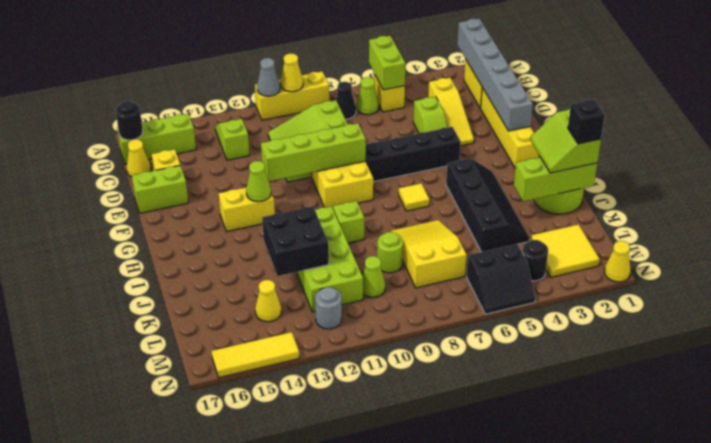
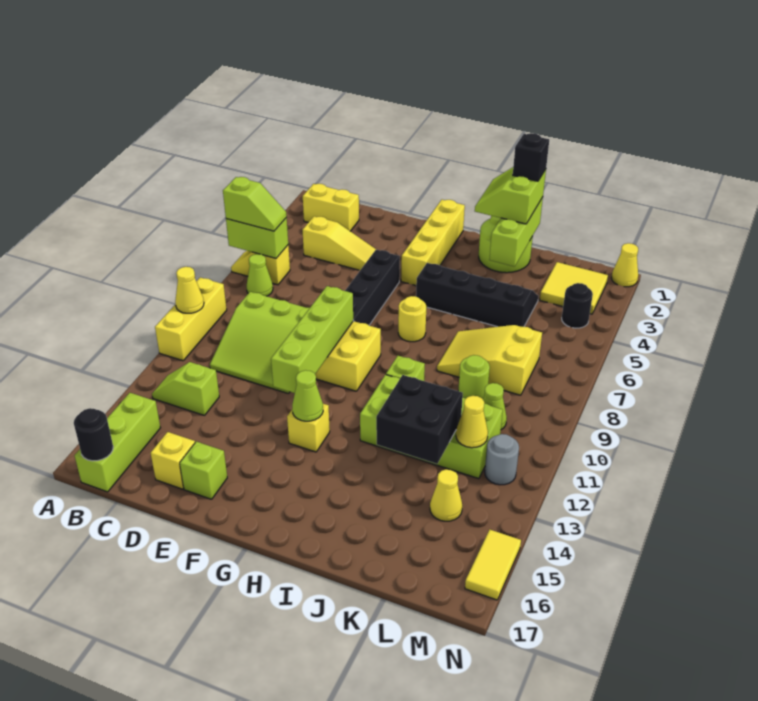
grey 1x6 brick [457,19,533,131] -> none
grey 1x1 cone [257,58,280,96] -> none
black 1x1 cone [336,82,356,119] -> none
yellow 1x1 cone [127,139,151,177] -> yellow 1x1 cone moved to [456,396,488,448]
yellow 1x4 brick [481,88,539,168] -> yellow 1x4 brick turned to [401,200,465,285]
lime 1x2 slope [413,97,448,133] -> lime 1x2 slope moved to [223,177,287,231]
lime 1x2 brick [132,165,188,213] -> lime 1x1 brick [180,441,227,499]
yellow 1x2 brick [219,187,275,232] -> yellow 1x1 brick [287,404,330,452]
yellow 1x1 tile [399,183,430,211] -> yellow 1x1 round brick [398,296,426,342]
lime 2x2 slope [530,109,601,173] -> lime 2x2 slope turned to [475,167,546,224]
black 2x2 slope [467,244,535,314] -> none
yellow 1x3 tile [211,332,299,378] -> yellow 1x2 tile [465,530,521,600]

